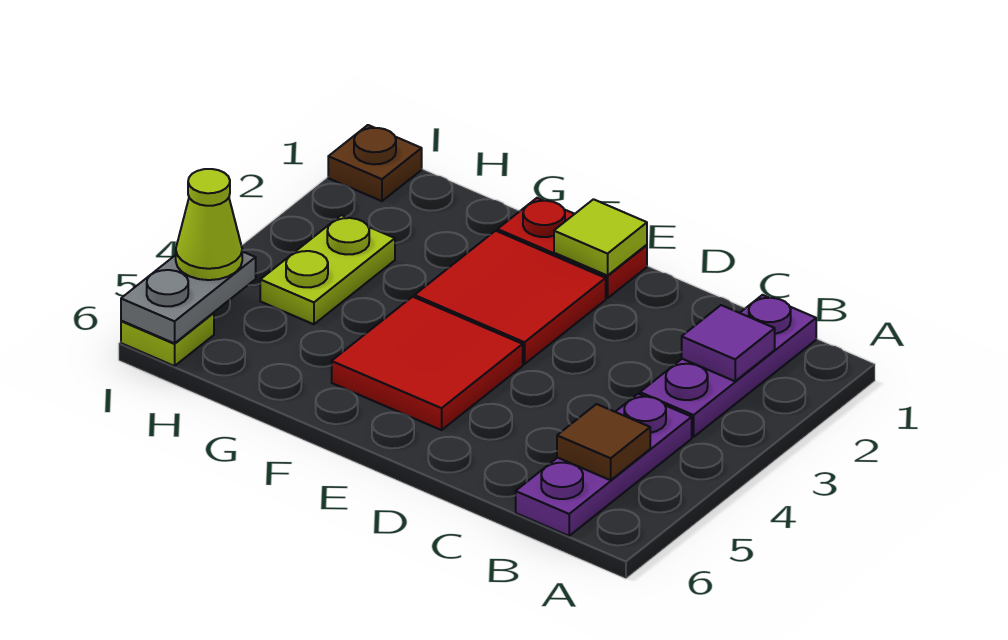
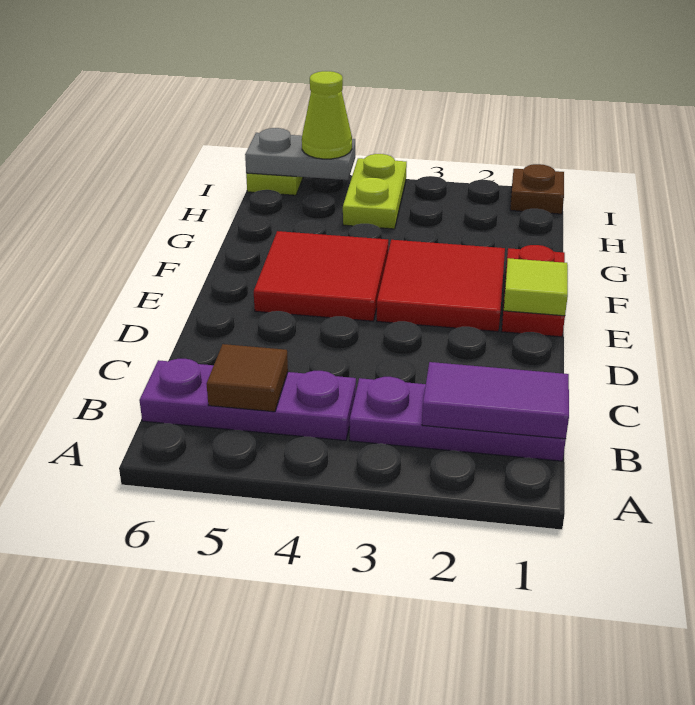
purple 1x1 tile [682,305,775,381] -> purple 1x2 tile [422,362,569,439]
lime 1x2 plate [260,215,395,324] -> lime 1x2 plate turned to [343,154,407,229]

